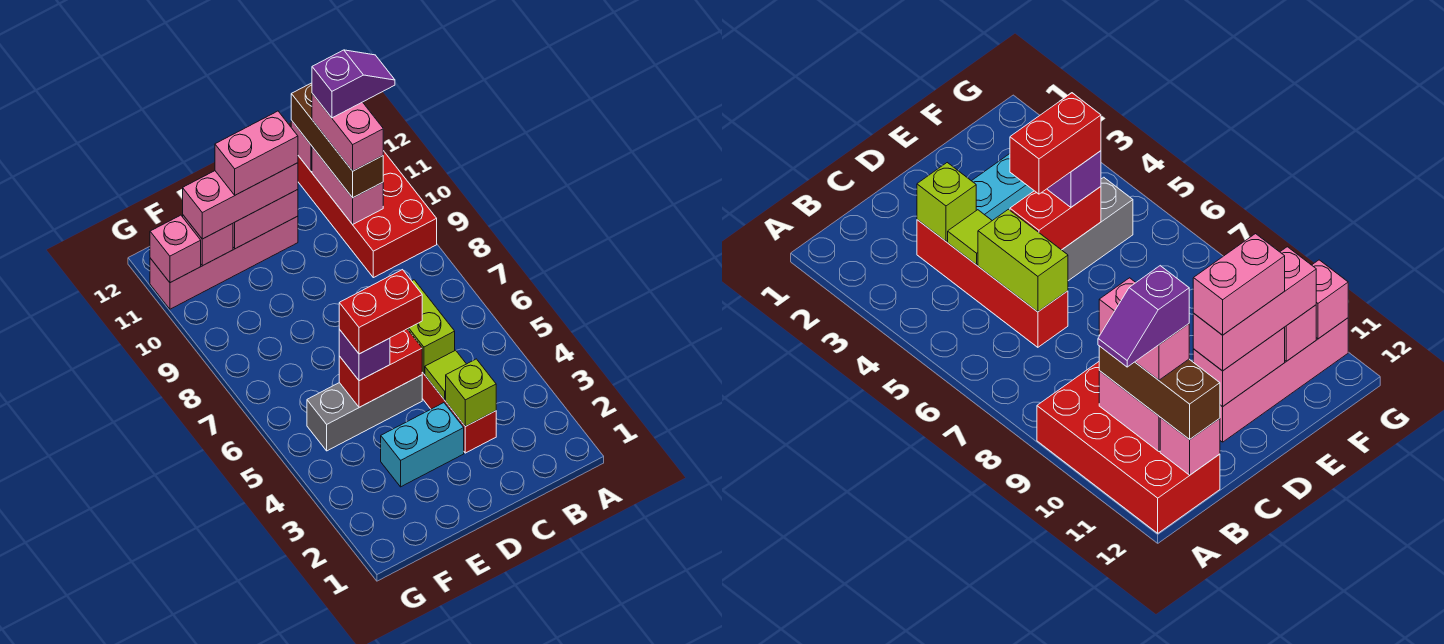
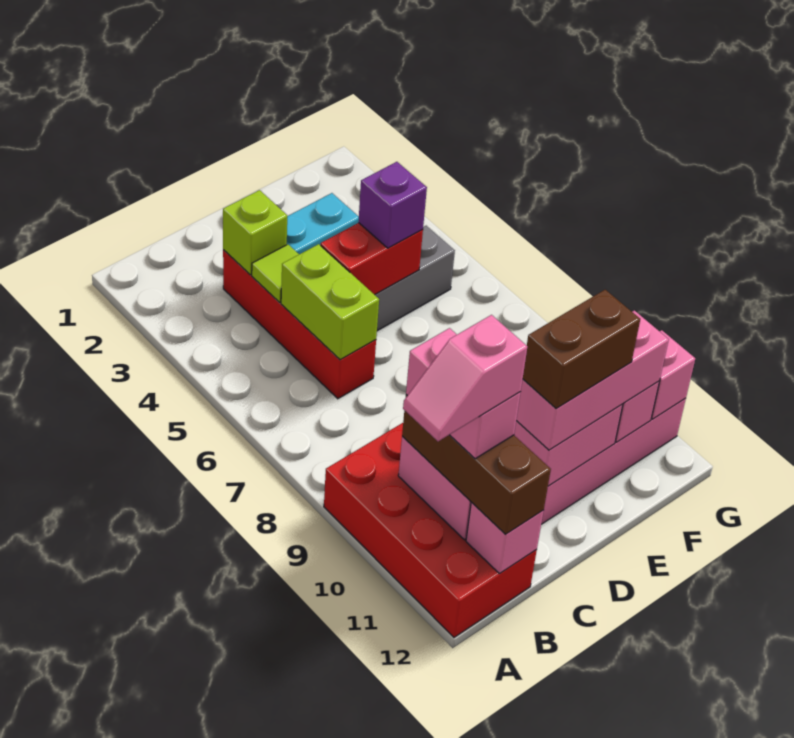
purple 1x2 slope [312,50,395,118] -> pink 1x2 slope [403,315,527,441]
red 1x2 brick [339,270,422,354] -> none
pink 1x2 brick [215,111,298,195] -> brown 1x2 brick [523,290,640,409]

